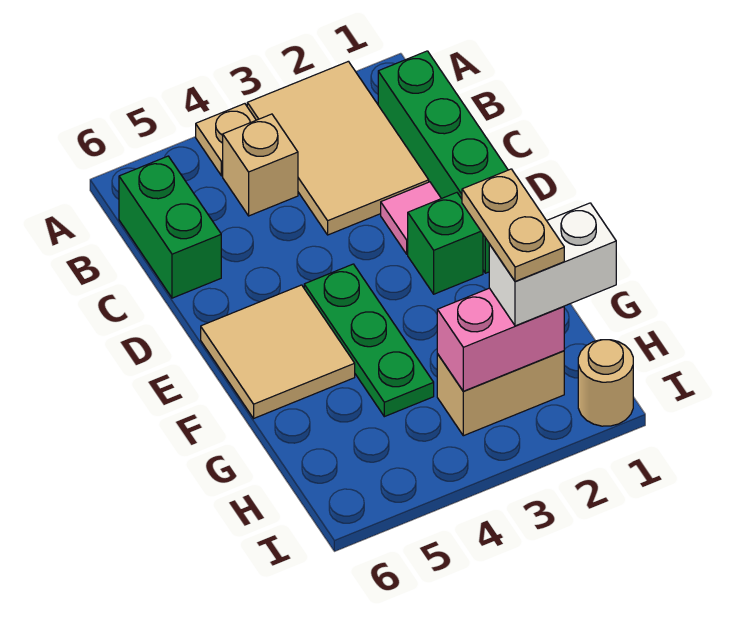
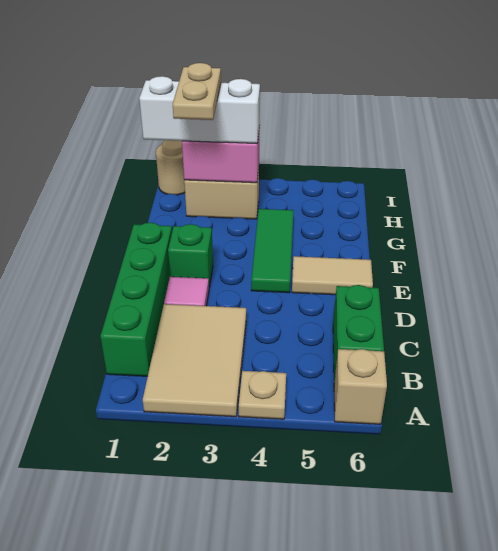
tan 1x1 brick [223,114,298,216] -> tan 1x1 brick moved to [334,349,387,424]
green 1x3 plate [304,264,434,417] -> green 1x3 tile [251,209,293,293]
tan 2x2 tile [201,285,355,418] -> tan 1x2 tile [292,256,373,295]
white 1x2 brick [489,203,616,326] -> white 1x3 brick [139,76,260,143]

